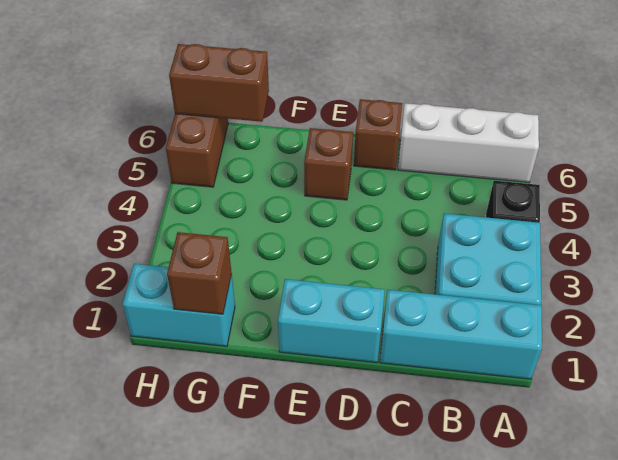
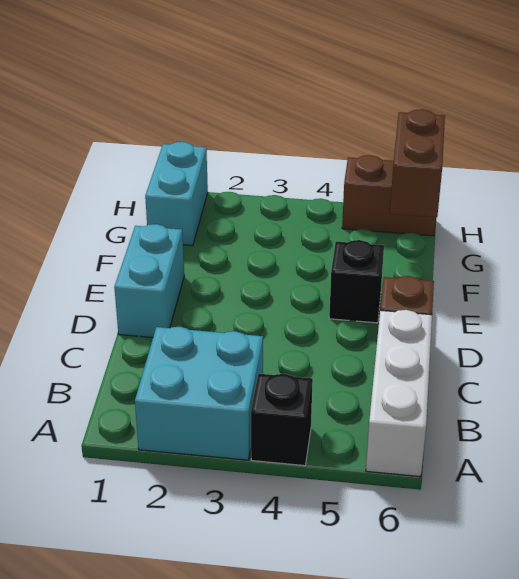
cyan 1x3 brick [380,290,542,379] -> none
brown 1x1 brick [304,128,353,200] -> black 1x1 brick [329,240,384,323]
brown 1x1 brick [167,232,232,314] -> none

